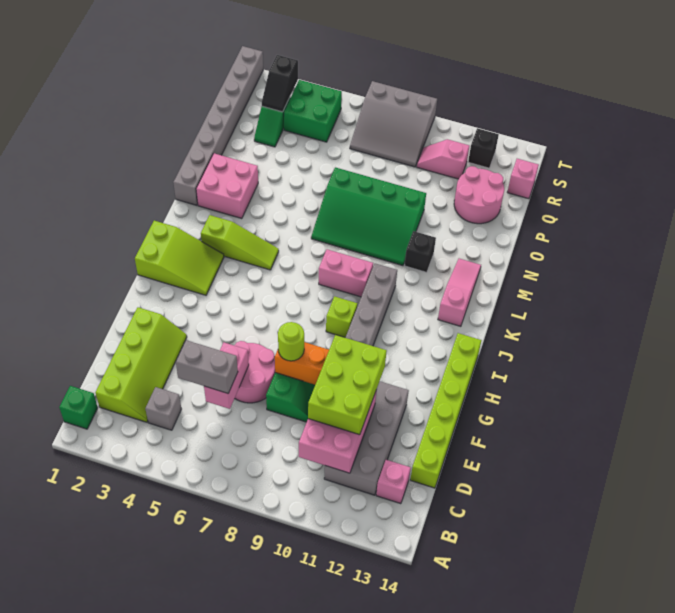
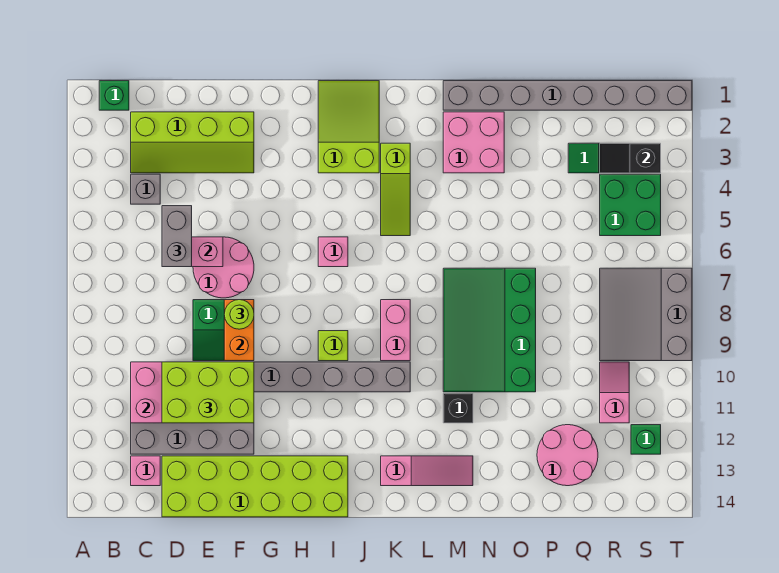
lime 1x6 brick [410,333,482,488] -> lime 2x6 brick [162,456,348,517]
lime 2x3 slope [135,221,224,295] -> lime 2x3 slope turned to [318,81,379,173]
pink 1x1 brick [507,159,539,199] -> pink 1x1 brick moved to [318,237,348,267]
black 1x1 brick [468,128,499,168] -> green 1x1 brick [631,425,661,454]

